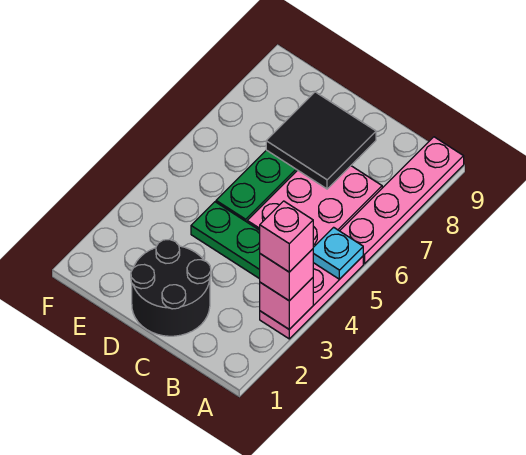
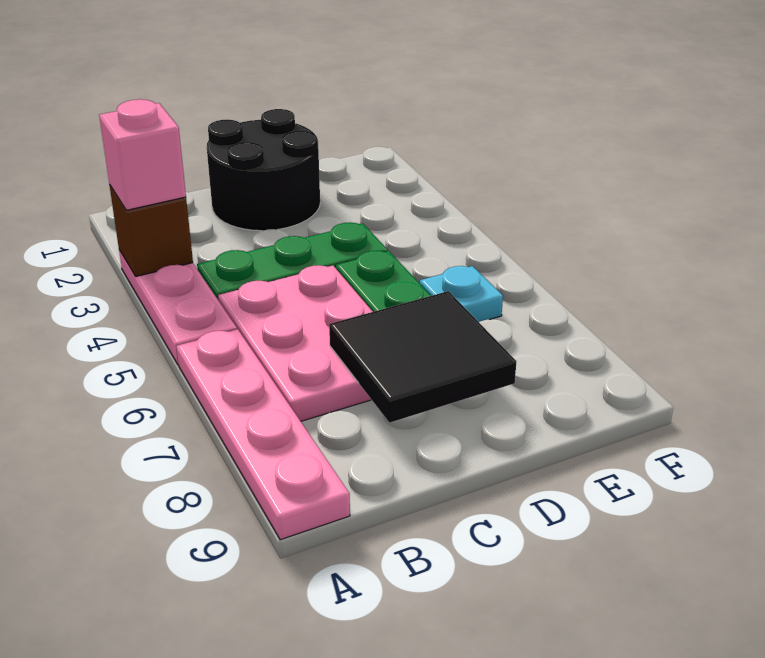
pink 1x1 brick [260,278,313,329] -> brown 1x1 brick [110,186,193,277]
pink 1x1 brick [260,201,313,272] -> none
cyan 1x1 plate [313,227,363,279] -> cyan 1x1 plate moved to [420,266,503,322]

